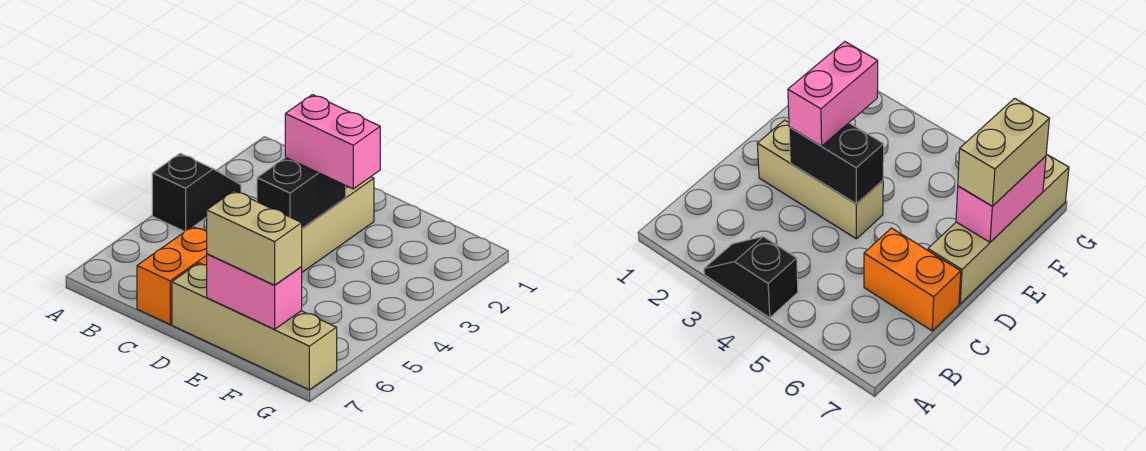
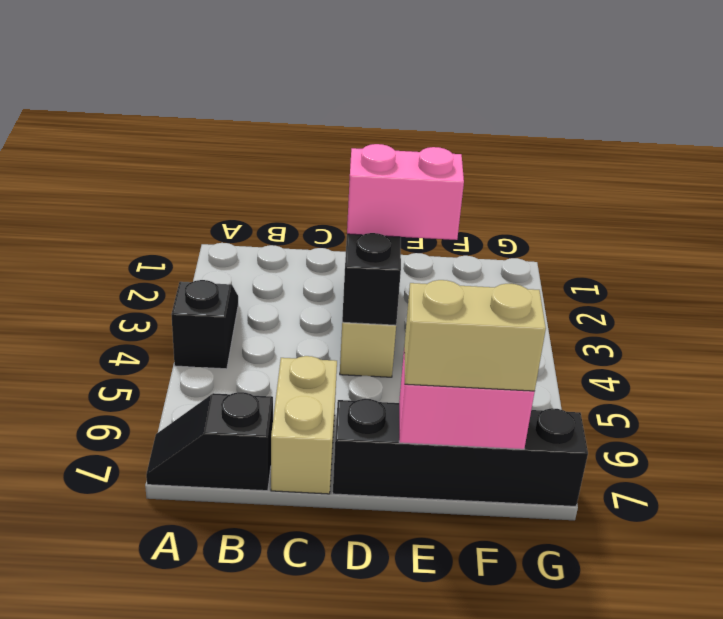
none -> black 1x2 slope [146,392,273,491]
orange 1x2 brick [137,227,207,324] -> tan 1x2 brick [271,356,337,494]
tan 1x4 brick [172,263,337,390] -> black 1x4 brick [333,399,588,506]

